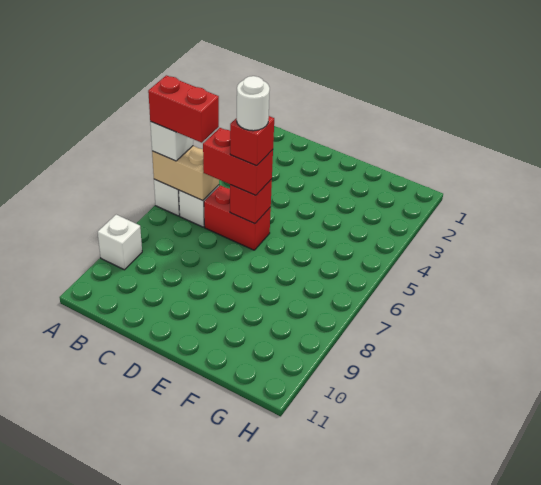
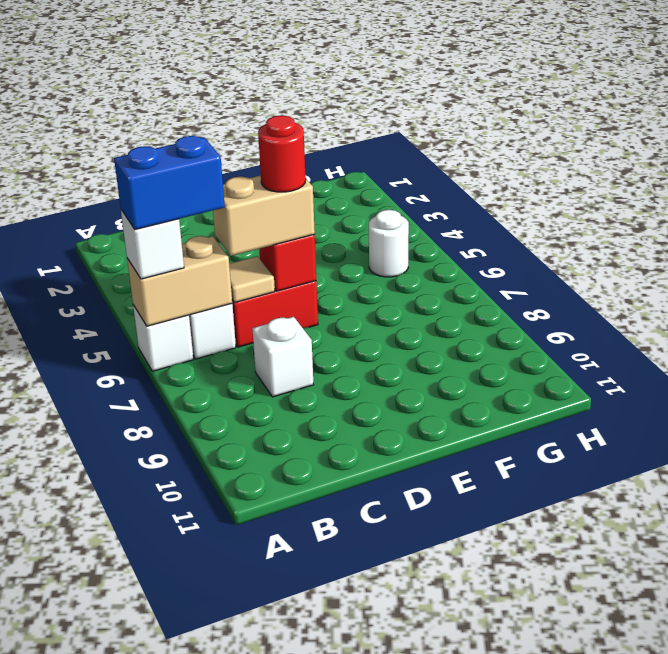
red 1x2 brick [148,75,219,143] -> blue 1x2 brick [114,136,225,229]
white 1x1 brick [98,215,142,270] -> white 1x1 brick moved to [252,317,313,397]
none -> tan 1x1 tile [229,256,275,303]
red 1x2 brick [203,128,273,195] -> tan 1x2 brick [213,175,315,256]
red 1x1 brick [230,116,274,166] -> red 1x1 round brick [258,115,306,192]
white 1x1 round brick [237,76,270,131] -> white 1x1 round brick moved to [369,210,409,277]

